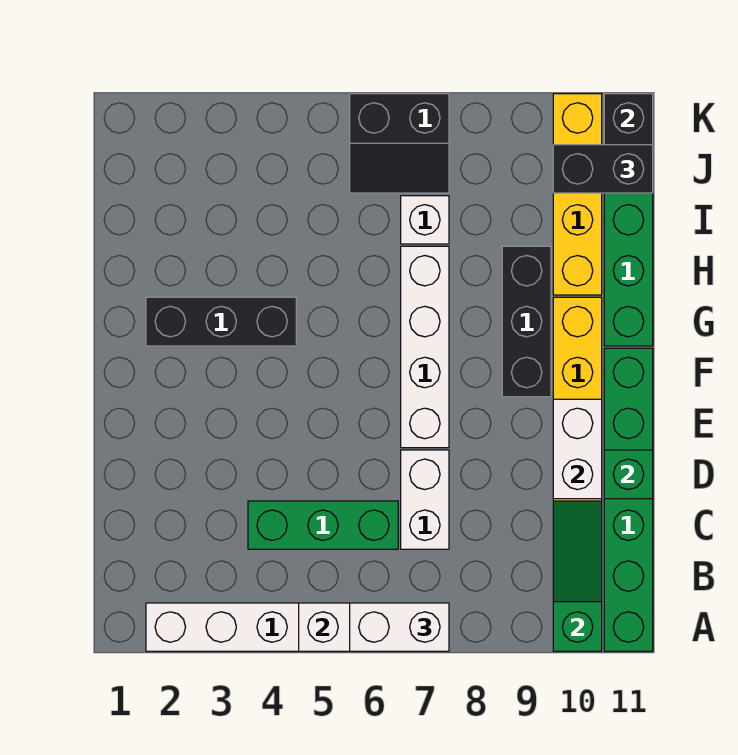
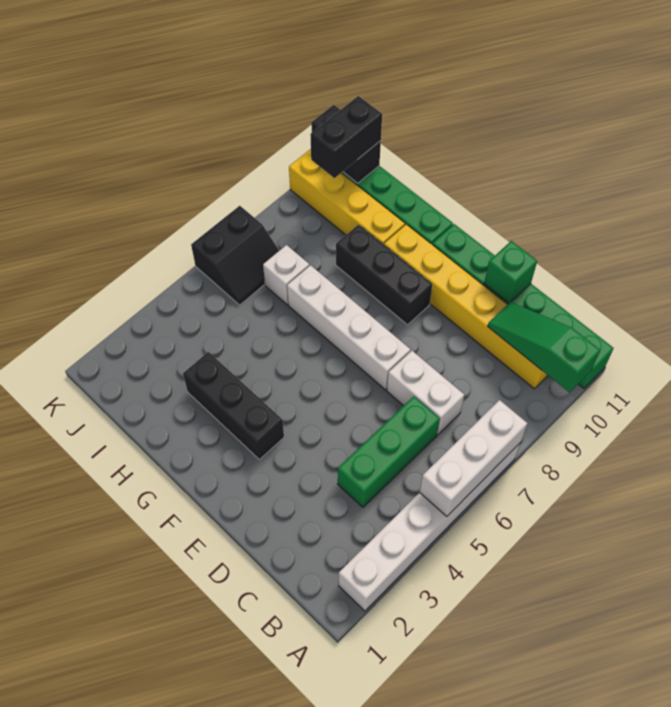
white 1x2 brick [350,603,449,651] -> none
white 1x2 brick [553,399,602,499] -> none
black 1x3 brick [146,297,296,346] -> black 1x3 brick turned to [183,352,284,459]

